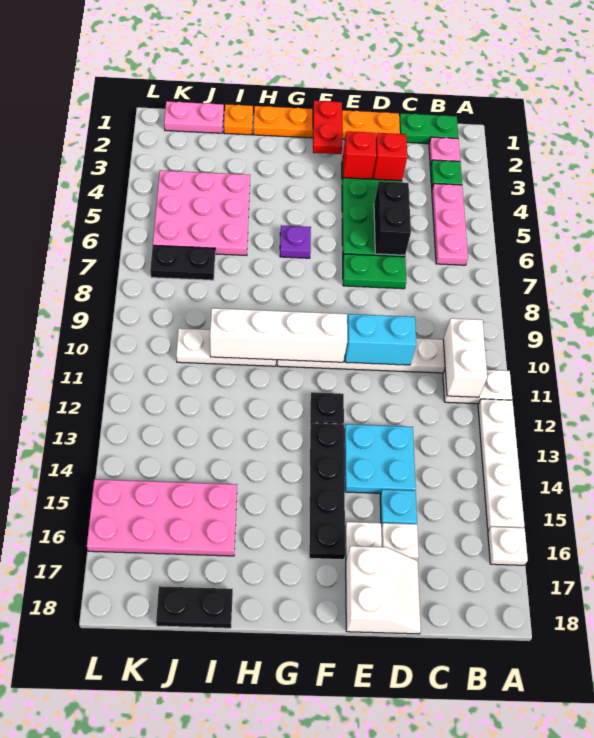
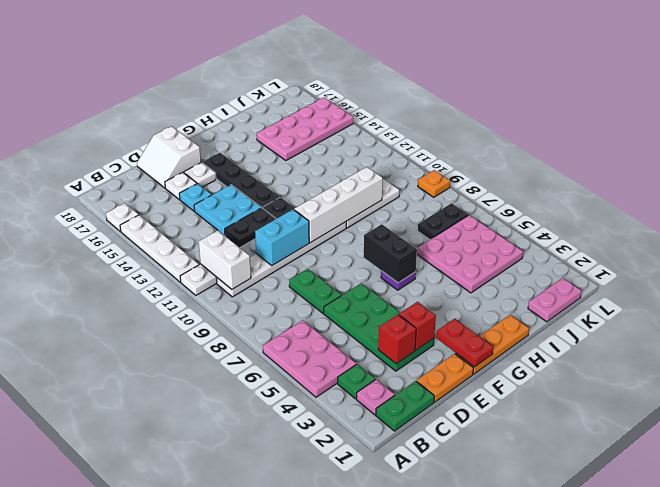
pink 1x3 plate [432,184,468,265] -> pink 2x3 plate [263,320,356,397]
black 1x2 brick [374,181,411,255] -> black 1x2 brick moved to [364,224,417,283]
green 1x2 plate [343,254,406,289] -> green 1x2 plate turned to [289,269,341,313]
orange 1x1 plate [224,104,253,135] -> orange 1x1 plate moved to [418,170,450,197]
black 1x2 plate [156,586,233,628] -> black 1x2 plate moved to [225,208,276,247]

